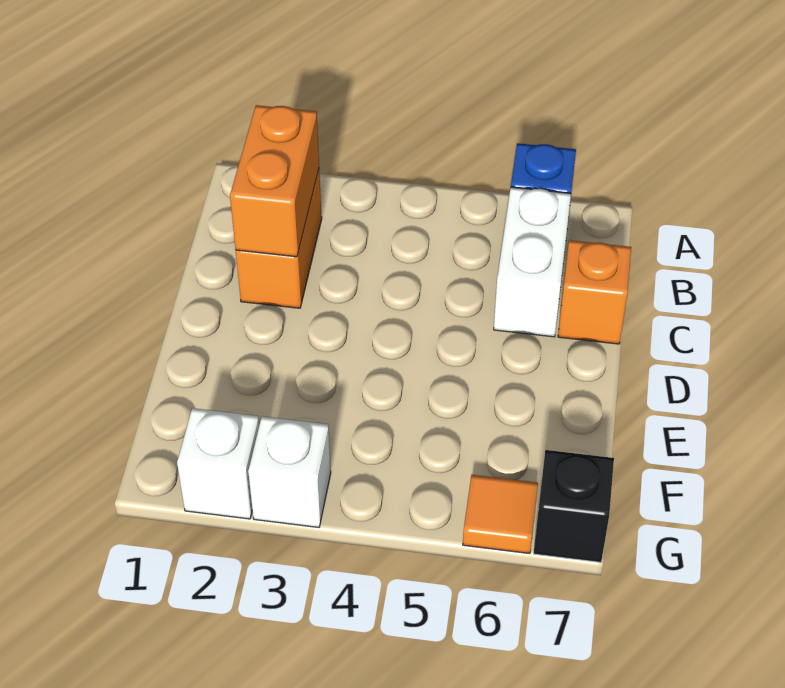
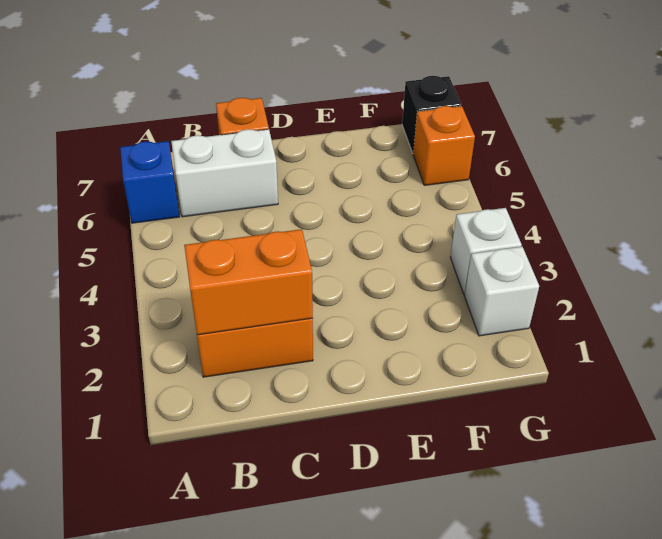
orange 1x1 tile [463,475,538,554] -> orange 1x1 brick [413,106,475,185]

